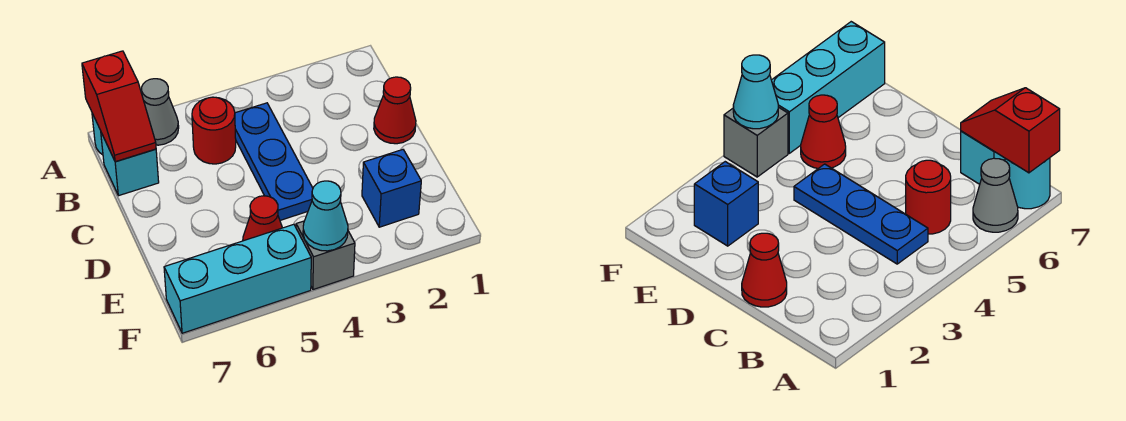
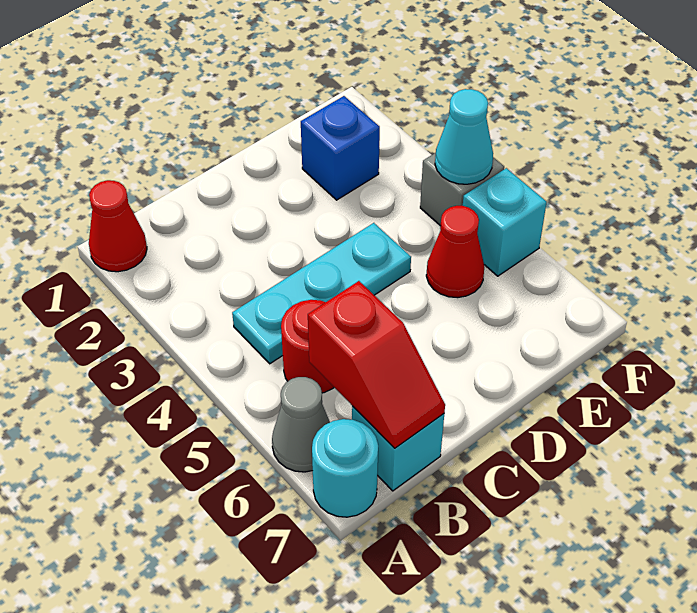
red 1x2 slope [82,51,156,162] -> red 1x2 slope turned to [308,281,445,448]
blue 1x3 plate [235,103,313,220] -> cyan 1x3 plate [232,223,411,364]
red 1x1 cone [374,77,416,144] -> red 1x1 cone moved to [89,180,147,272]
cyan 1x3 brick [164,224,311,333] -> cyan 1x1 brick [463,168,547,276]

